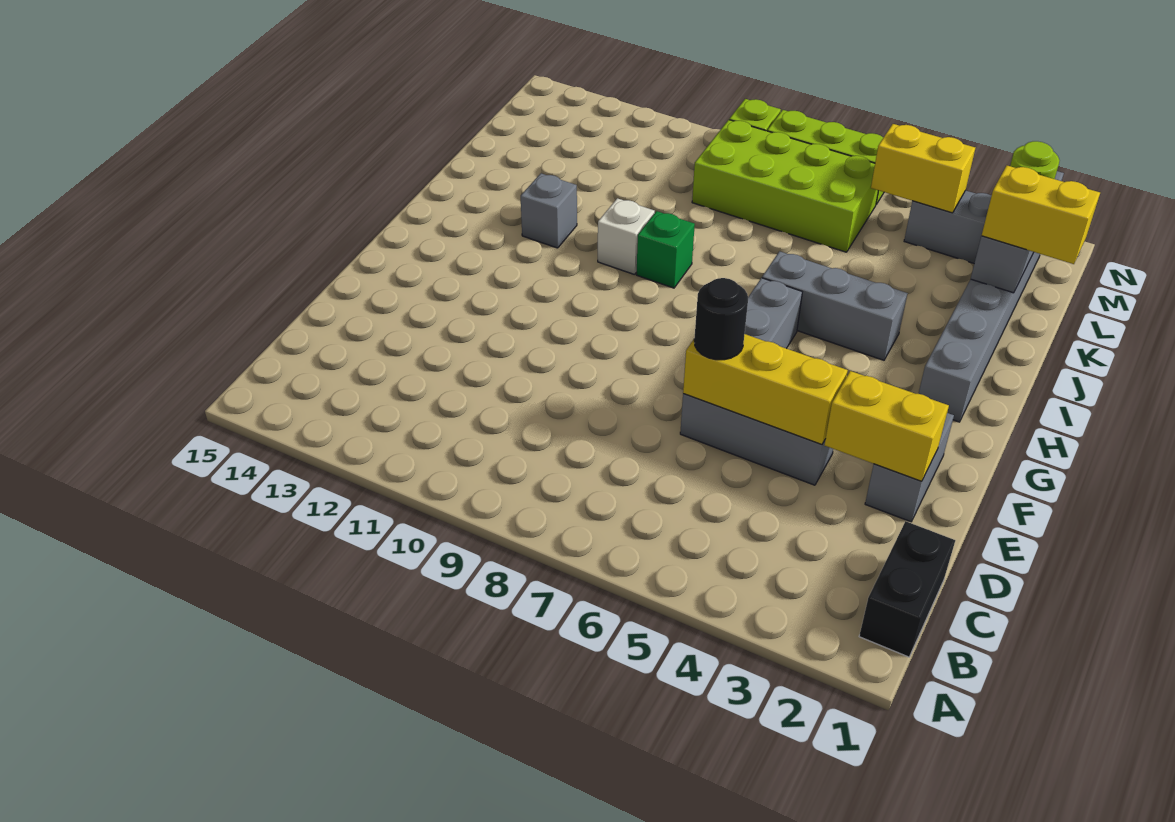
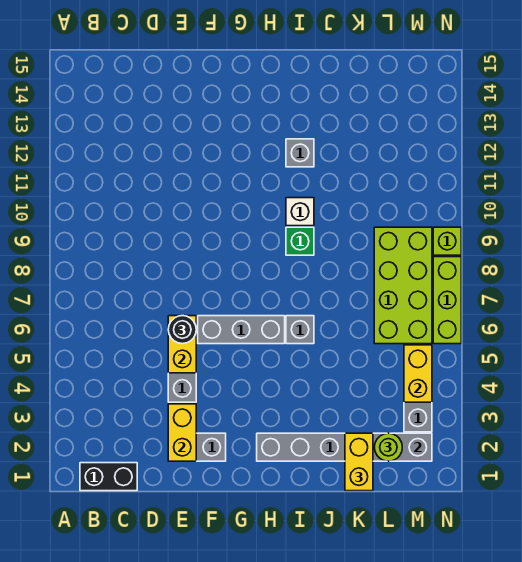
yellow 1x3 brick [683,334,848,444] -> yellow 1x2 brick [168,316,196,373]
grey 1x3 brick [762,251,908,360] -> grey 1x1 brick [286,316,314,344]

